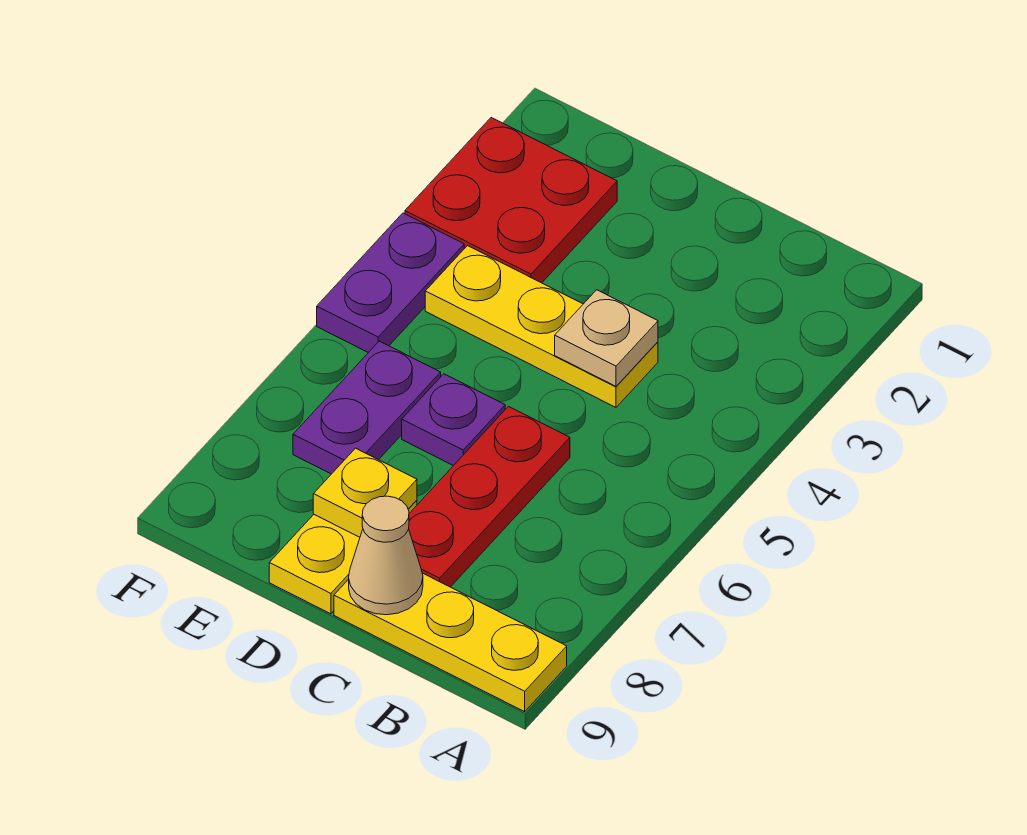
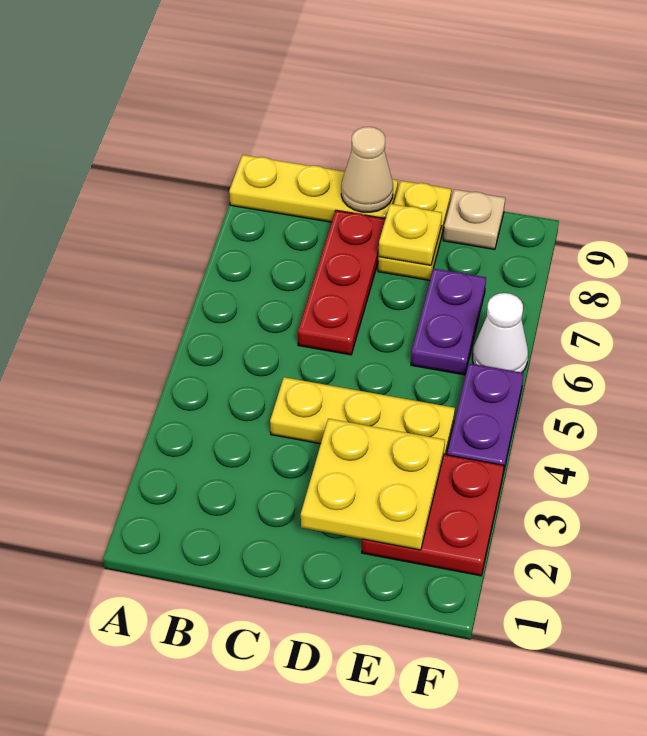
tan 1x1 plate [555,290,658,386] -> tan 1x1 plate moved to [443,189,505,249]
none -> yellow 2x2 plate [301,419,445,550]
purple 1x1 plate [402,374,505,466] -> none
none -> white 1x1 cone [473,293,528,372]

